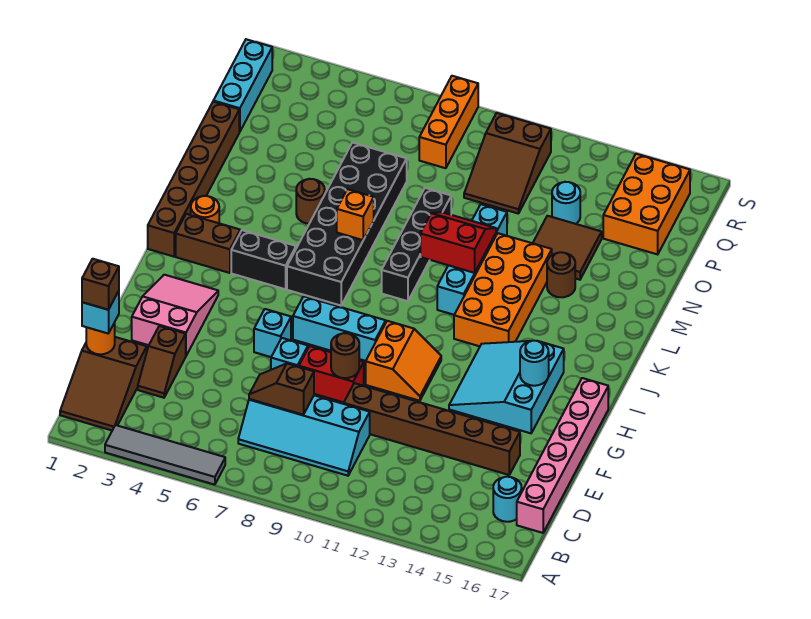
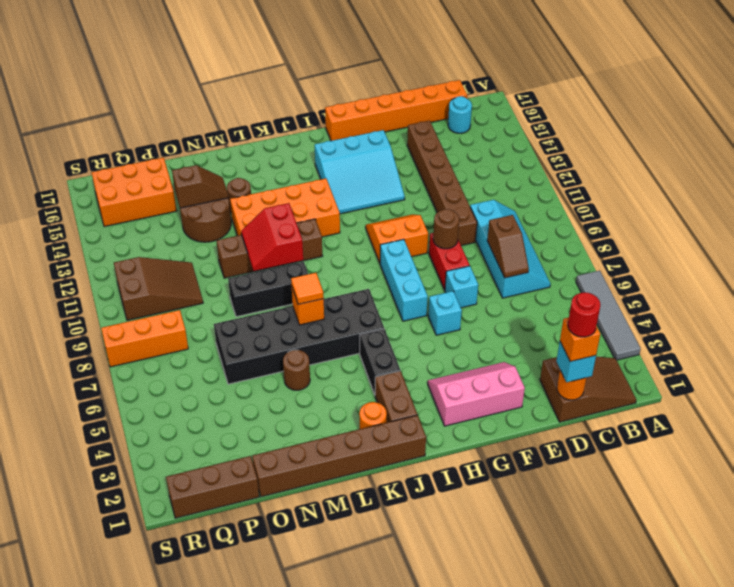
pink 1x6 brick [517,378,608,533] -> orange 1x6 brick [325,80,467,141]
brown 1x1 brick [82,259,119,310] -> orange 1x1 brick [560,318,600,362]
none -> red 1x1 round brick [568,293,600,337]
brown 1x2 slope [138,326,186,398] -> brown 1x2 slope moved to [172,165,228,208]
pink 2x3 slope [132,275,218,356] -> pink 2x3 slope turned to [428,362,525,426]
cyan 1x1 round brick [520,341,549,386] -> none
black 1x4 brick [382,188,451,301] -> black 1x3 brick [228,262,308,317]
cyan 1x4 brick [437,204,507,315] -> brown 1x4 brick [216,219,322,278]
none -> orange 1x1 tile [291,273,324,304]
brown 2x2 tile [533,216,602,280] -> brown 2x2 round brick [180,198,231,242]
cyan 1x3 brick [213,39,272,132] -> brown 1x3 brick [166,456,259,518]
cyan 1x1 round brick [552,182,580,224] -> none

